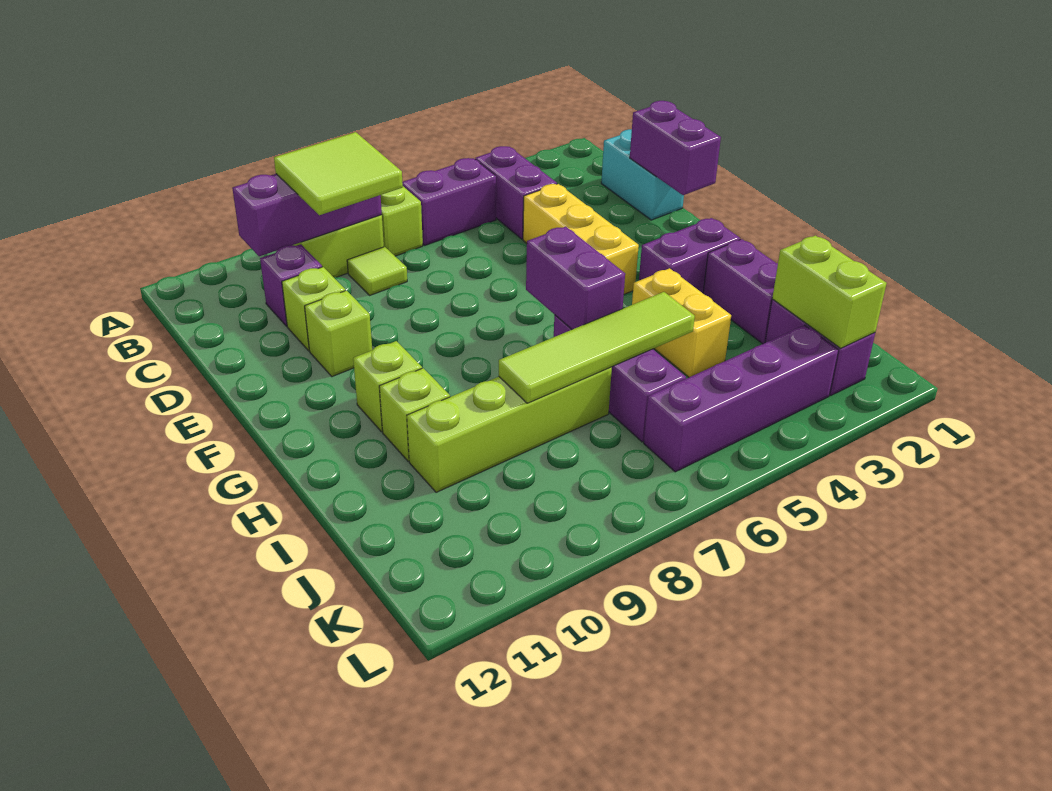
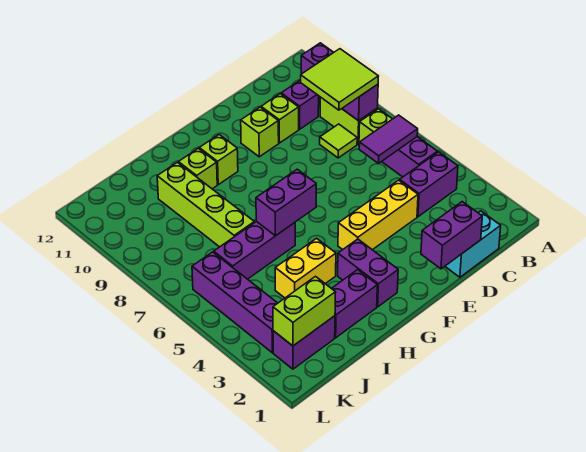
none -> purple 1x2 tile [359,115,418,163]
lime 1x4 tile [499,292,695,403] -> none

